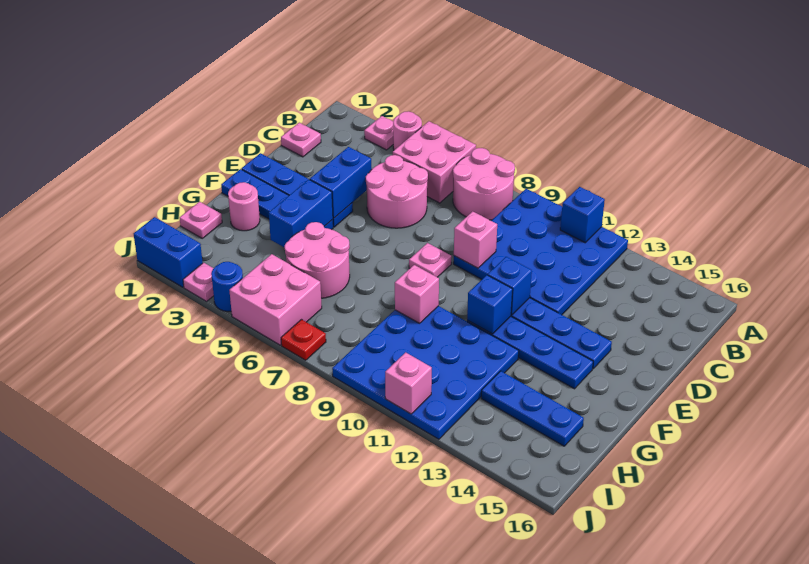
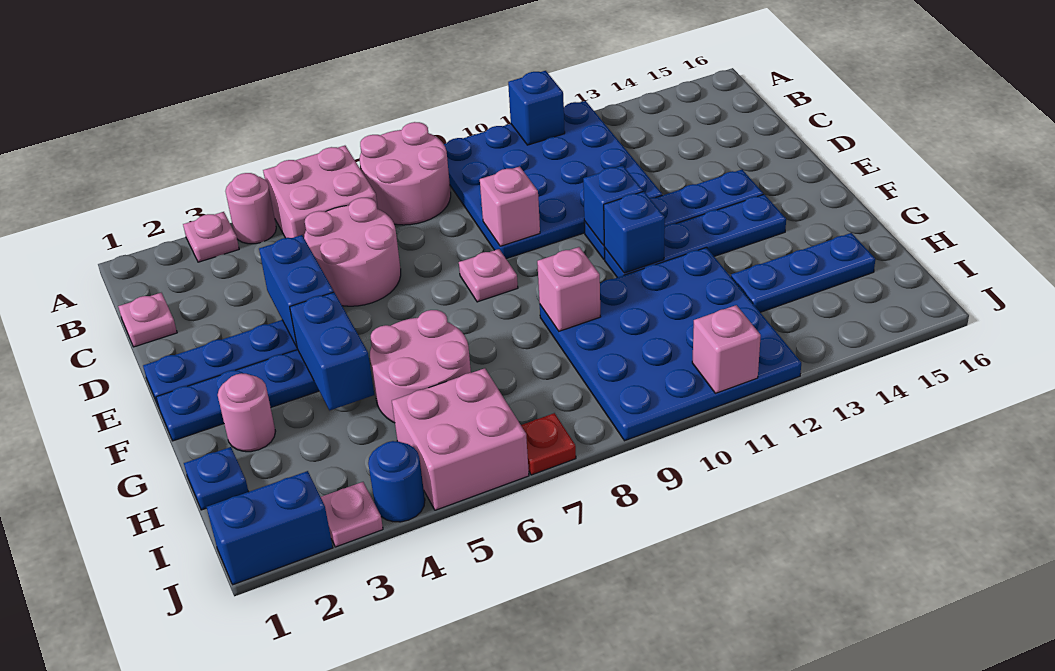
pink 1x1 plate [180,202,222,238] -> blue 1x1 plate [184,447,248,510]

